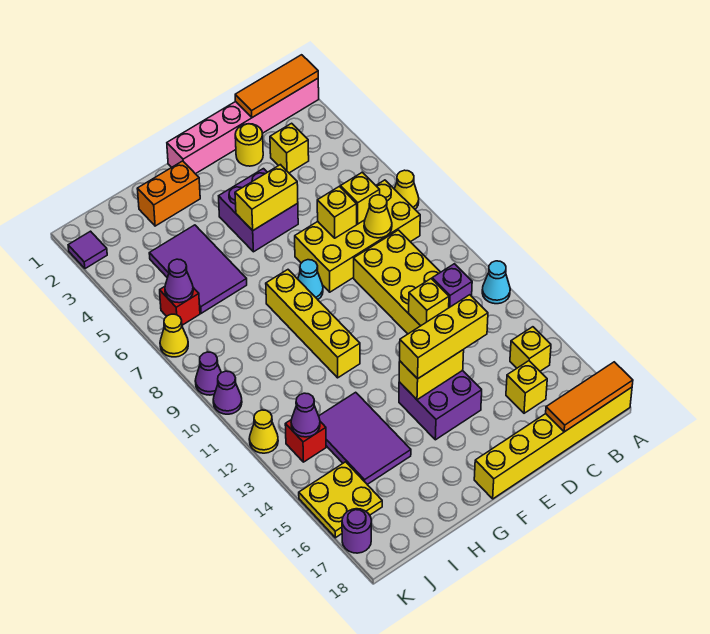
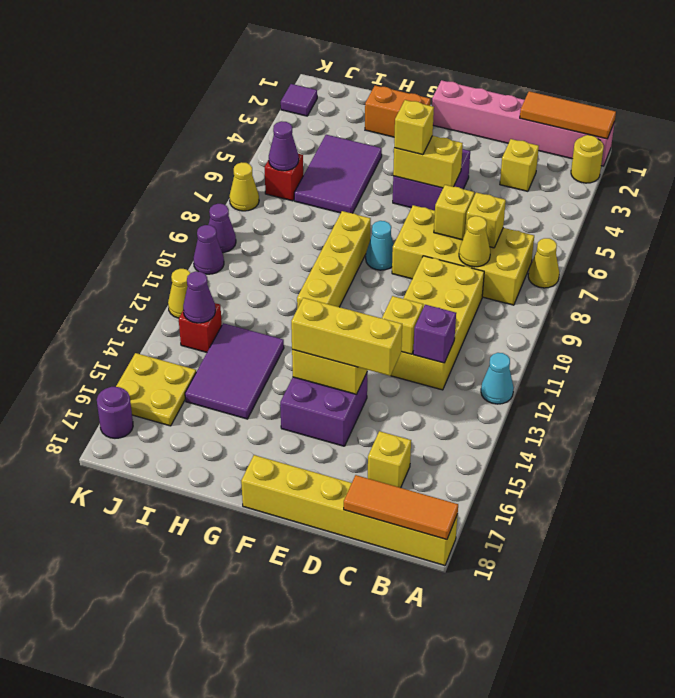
yellow 1x1 brick [510,327,551,371] -> yellow 1x1 brick moved to [394,100,434,155]
yellow 1x1 round brick [235,124,263,166] -> yellow 1x1 round brick moved to [571,135,604,183]

